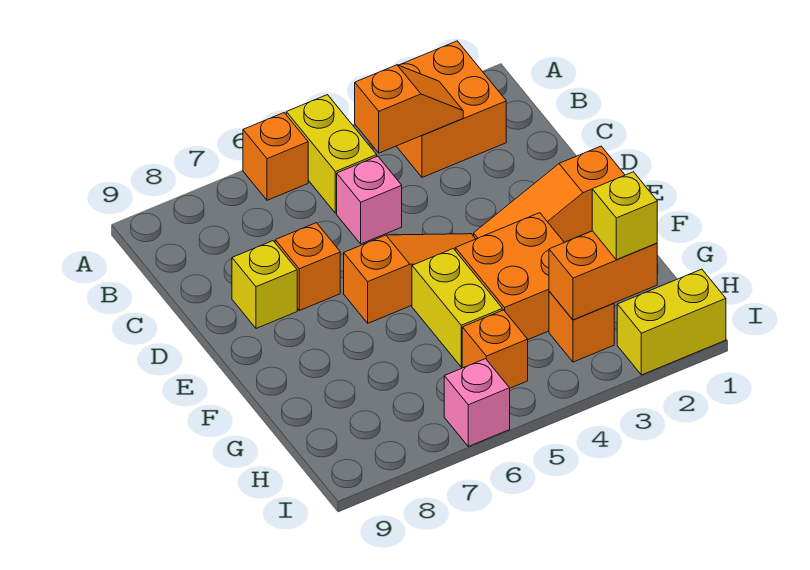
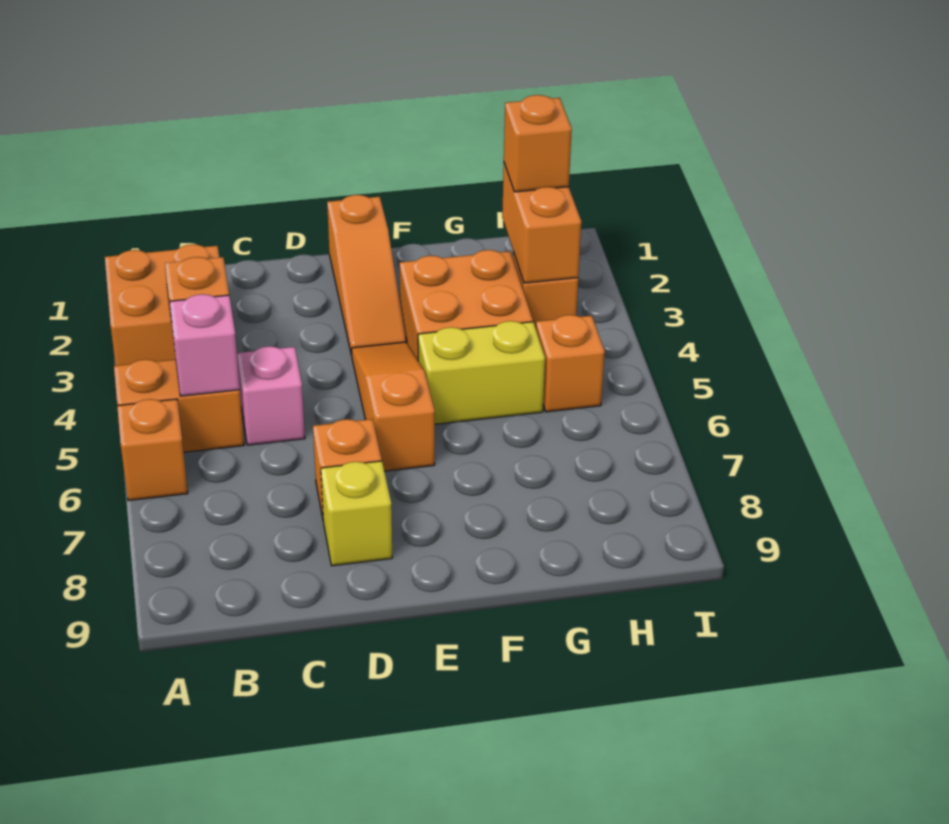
yellow 1x2 brick [286,95,377,213] -> orange 1x2 brick [114,359,244,452]
yellow 1x1 brick [592,172,657,260] -> orange 1x1 brick [504,95,572,192]
yellow 1x2 brick [617,269,726,375] -> none
pink 1x1 brick [444,359,510,446] -> pink 1x1 brick moved to [170,294,240,396]

